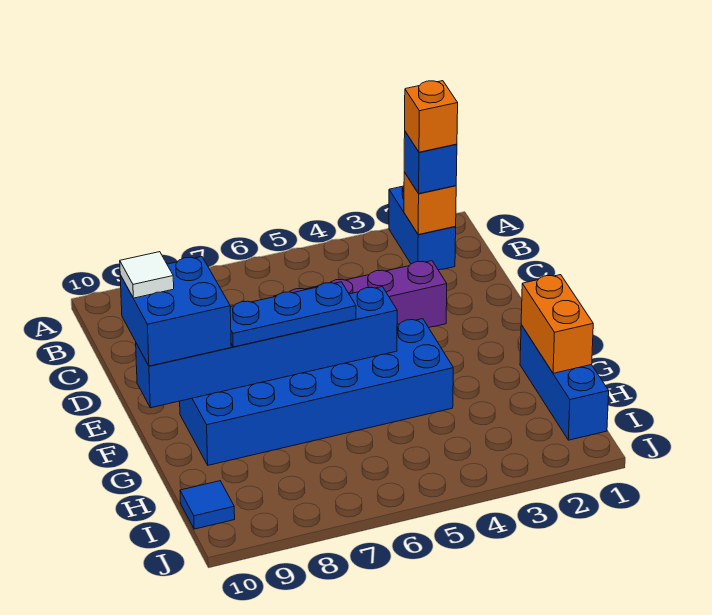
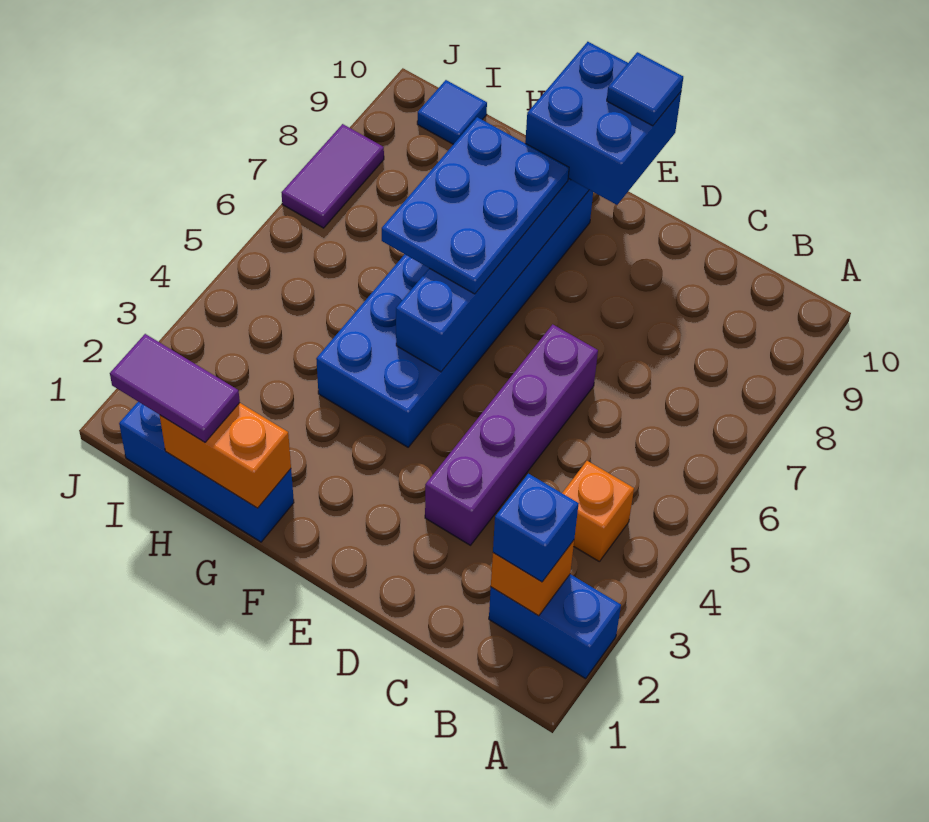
orange 1x1 brick [405,81,458,152] -> orange 1x1 brick moved to [562,461,634,561]
white 1x1 tile [120,252,174,298] -> blue 1x1 tile [607,52,683,126]
blue 1x3 plate [230,282,356,347] -> blue 2x3 plate [382,117,569,294]
none -> purple 1x2 tile [110,334,240,442]
none -> purple 1x2 tile [282,124,384,228]

